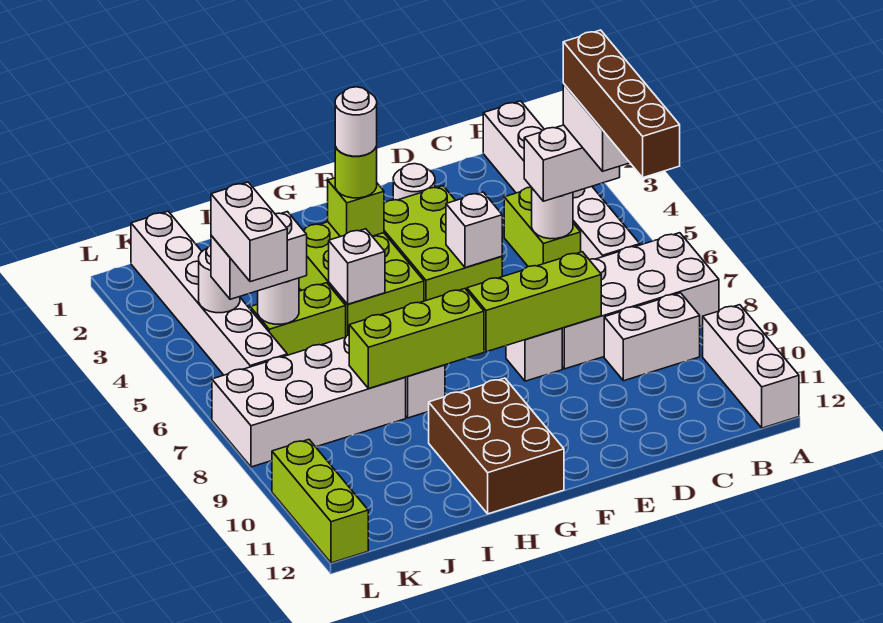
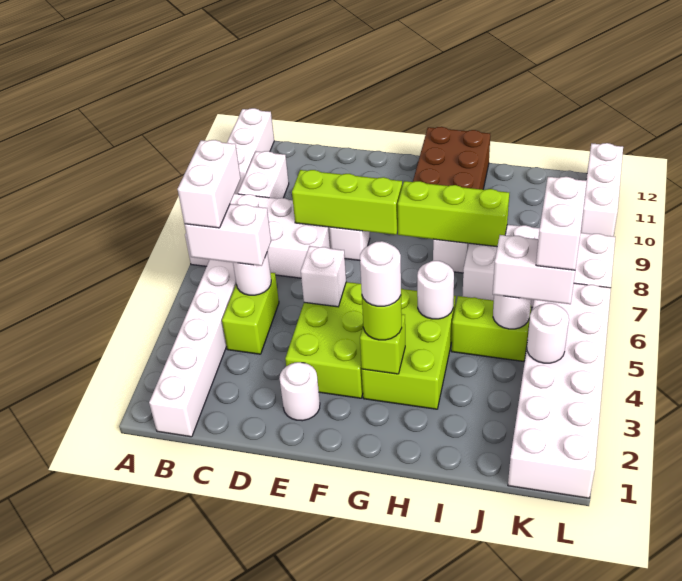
brown 1x4 brick [563,30,680,177] -> none
white 1x2 brick [604,293,700,381] -> white 1x2 brick turned to [238,151,289,199]
white 1x1 brick [329,229,385,304] -> white 1x1 round brick [417,261,454,319]
white 1x6 brick [131,211,287,375] -> white 2x6 brick [508,283,611,498]
lime 1x3 brick [272,440,368,563] -> white 1x3 brick [581,143,623,236]

